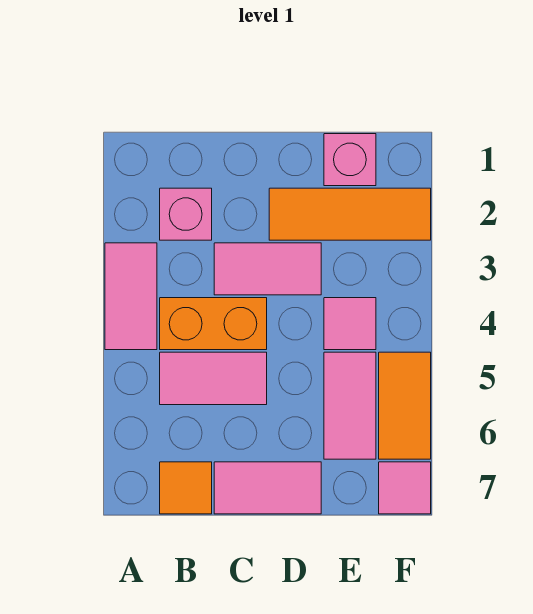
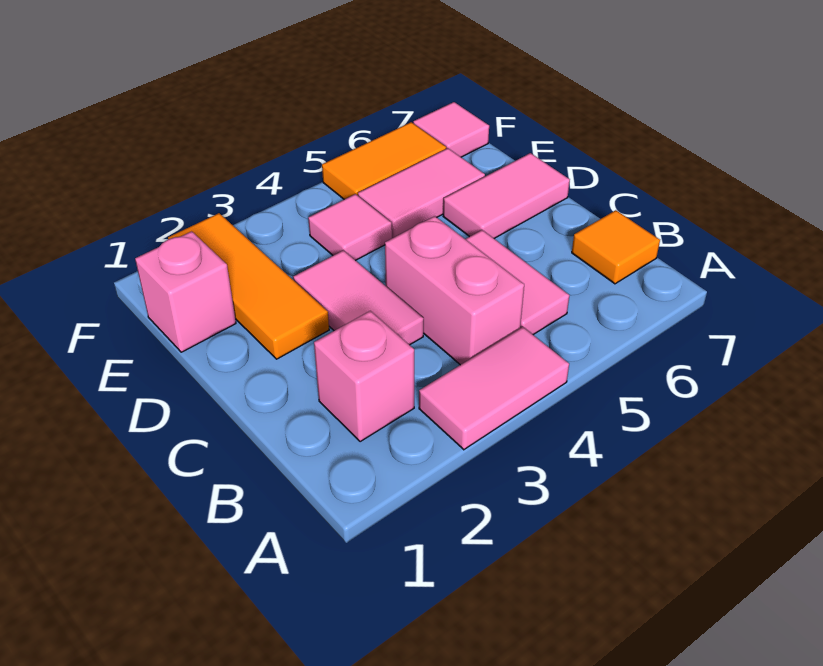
orange 1x2 brick [160,298,267,350] -> pink 1x2 brick [385,216,524,365]
pink 1x2 tile [214,462,321,514] -> pink 1x2 tile turned to [443,153,570,238]

